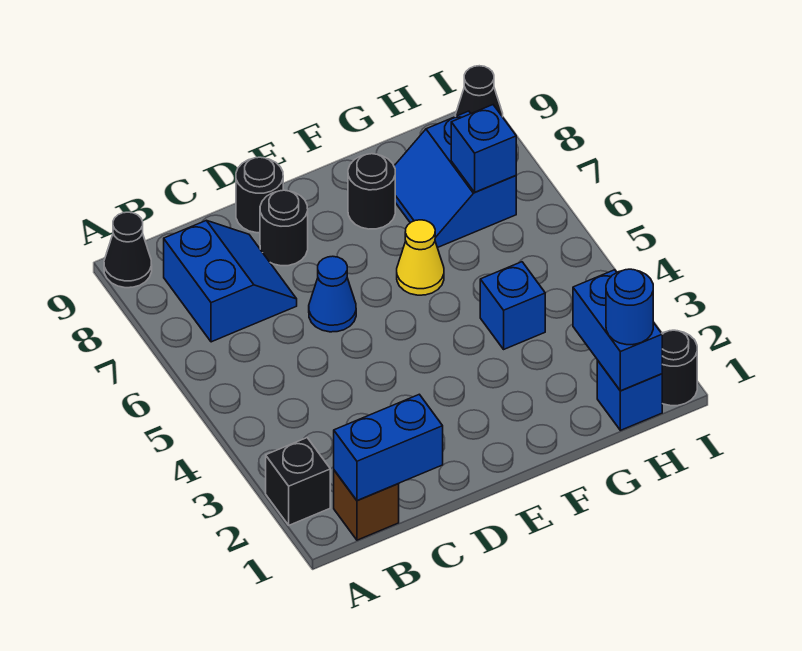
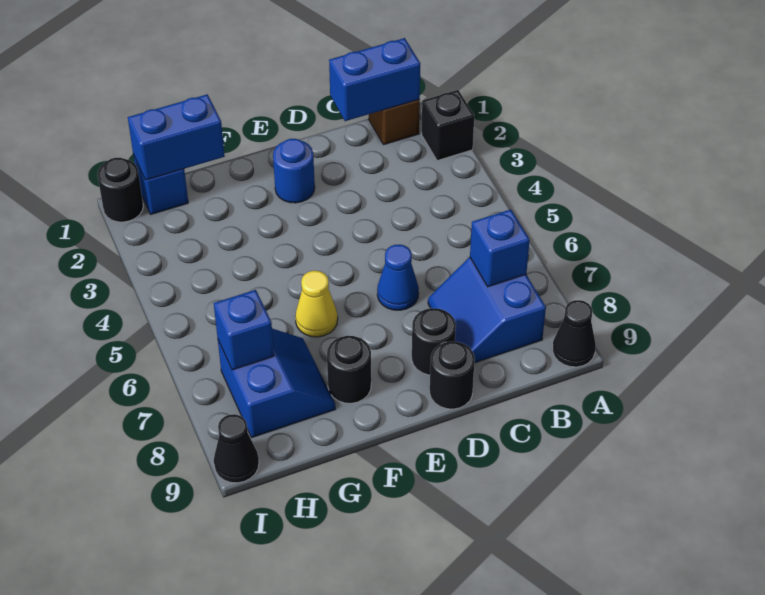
blue 1x1 brick [480,262,545,349] -> blue 1x1 brick moved to [470,209,530,287]
blue 1x2 brick [573,270,662,391] -> blue 1x2 brick turned to [128,94,225,180]
blue 1x1 round brick [606,269,653,345] -> blue 1x1 round brick moved to [273,139,315,203]

